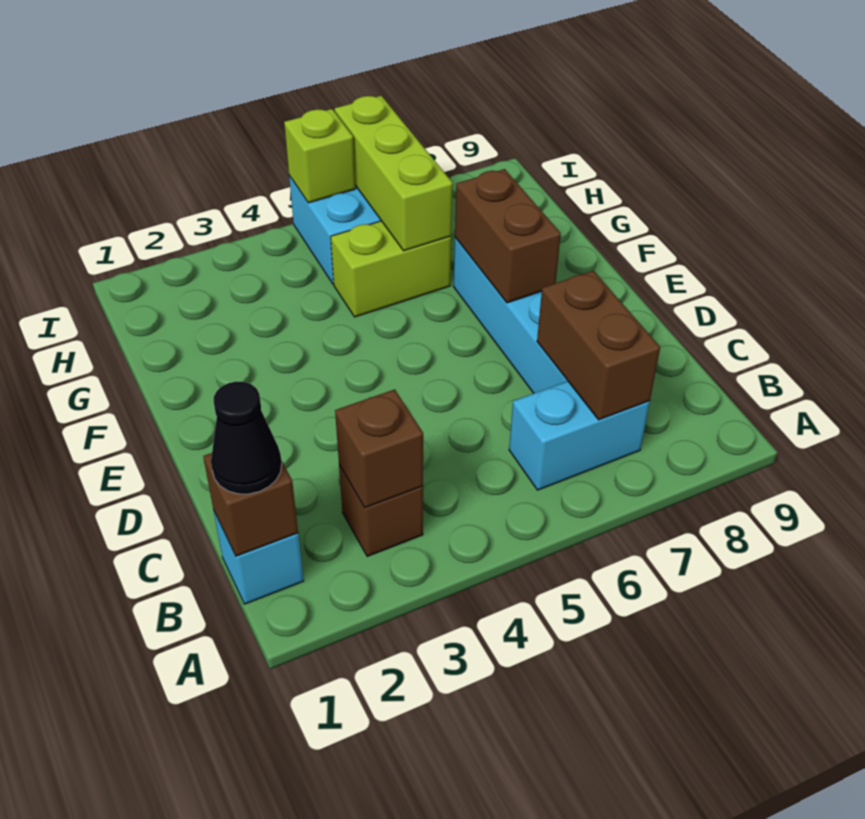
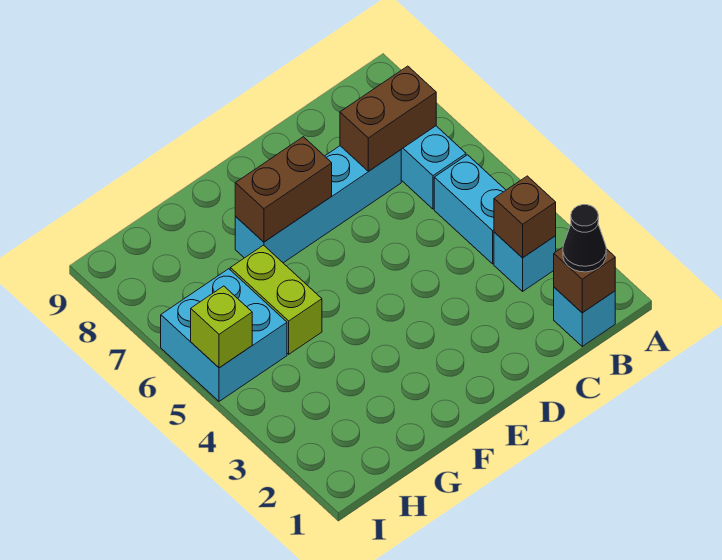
brown 1x1 brick [339,465,423,557] -> cyan 1x1 brick [494,232,556,291]
none -> cyan 1x2 brick [434,155,506,264]
lime 1x3 brick [335,96,453,251] -> none

